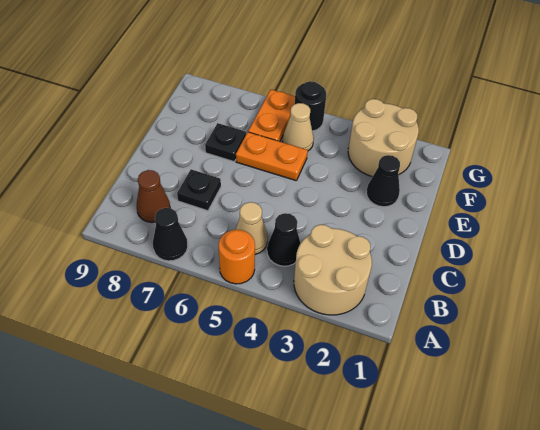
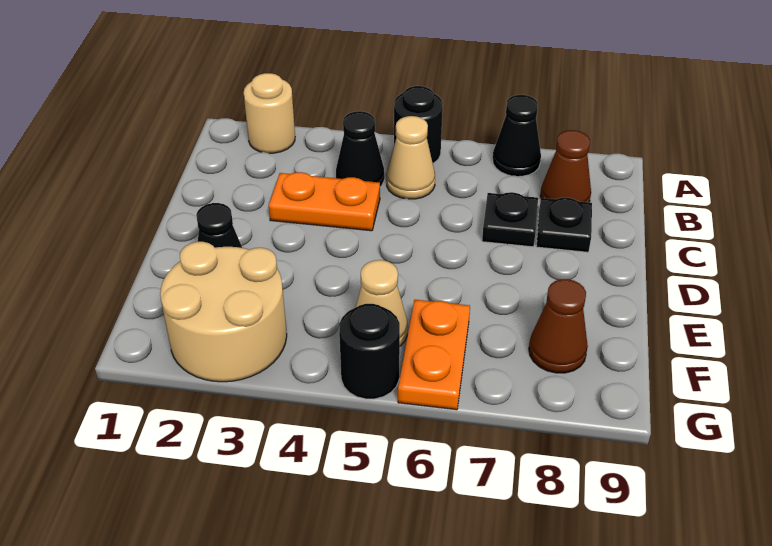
tan 2x2 round brick [294,225,372,315] -> tan 1x1 round brick [244,73,295,153]
orange 1x1 round brick [218,230,255,284] -> black 1x1 round brick [394,86,443,163]
orange 1x2 plate [236,132,308,181] -> orange 1x2 plate moved to [269,172,380,231]
black 1x1 plate [205,123,246,161] -> black 1x1 plate moved to [536,198,592,252]
none -> brown 1x1 cone [529,279,588,373]

